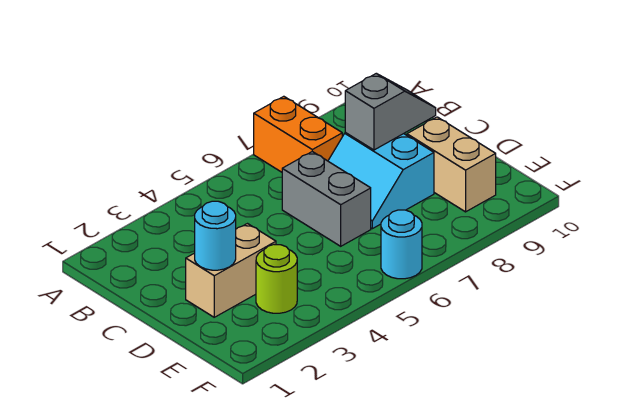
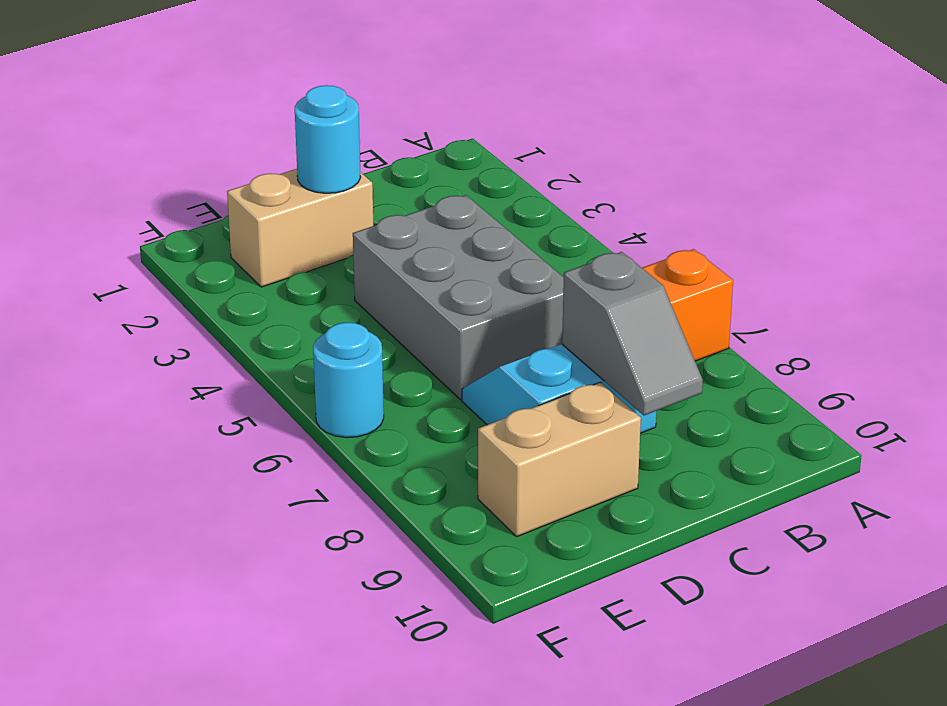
grey 1x2 brick [282,152,371,246] -> grey 2x3 brick [353,195,564,400]
tan 1x2 brick [186,224,276,317] -> tan 1x2 brick turned to [227,169,373,287]
lime 1x1 round brick [256,245,297,313] -> none

